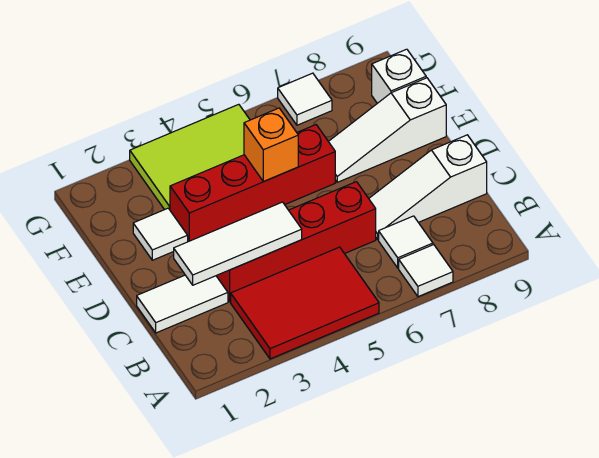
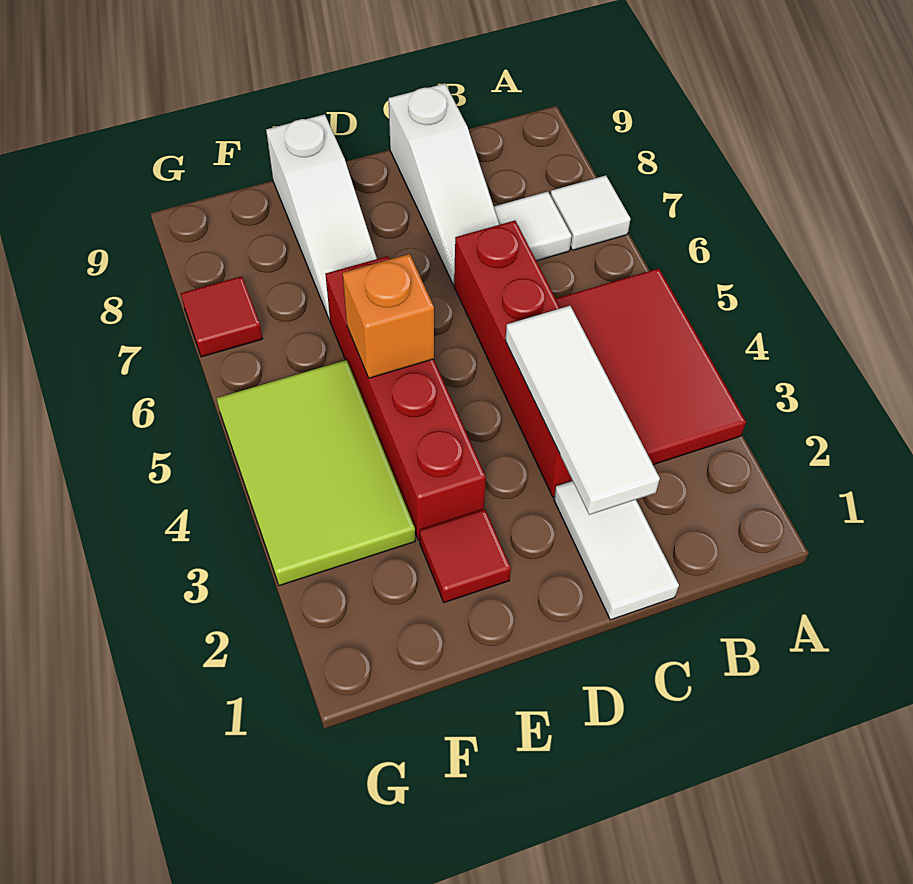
white 1x1 tile [133,208,188,260] -> red 1x1 tile [419,509,511,603]
white 1x1 brick [372,49,426,103] -> none
white 1x1 tile [278,73,332,125] -> red 1x1 tile [181,276,263,357]

